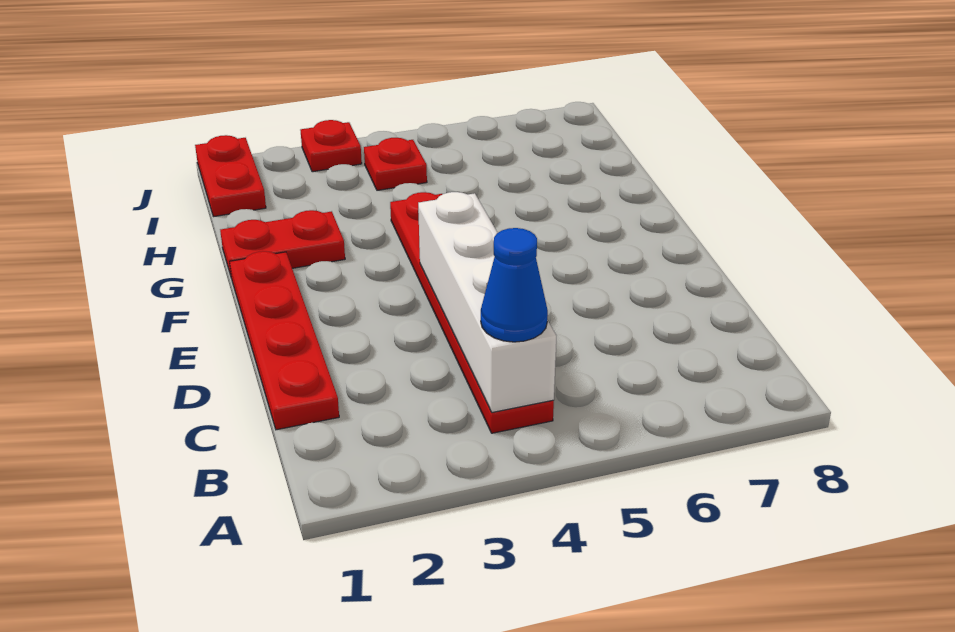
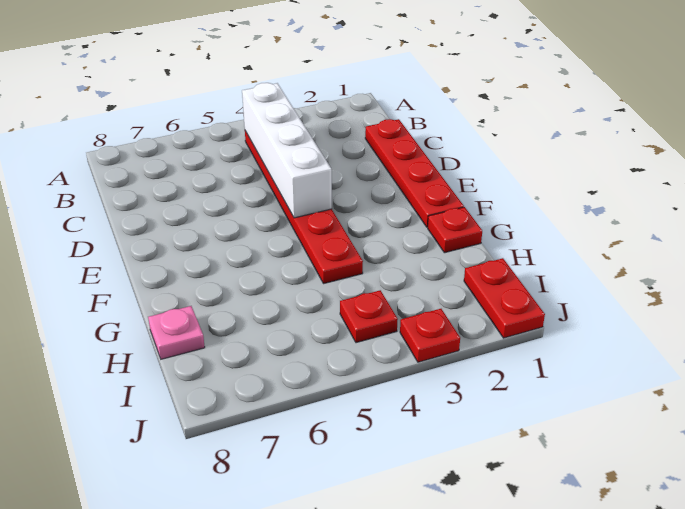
blue 1x1 cone [481,228,548,342] -> none
red 1x2 plate [220,210,345,278] -> red 1x1 plate [428,207,482,253]
none -> pink 1x1 plate [148,306,205,359]

